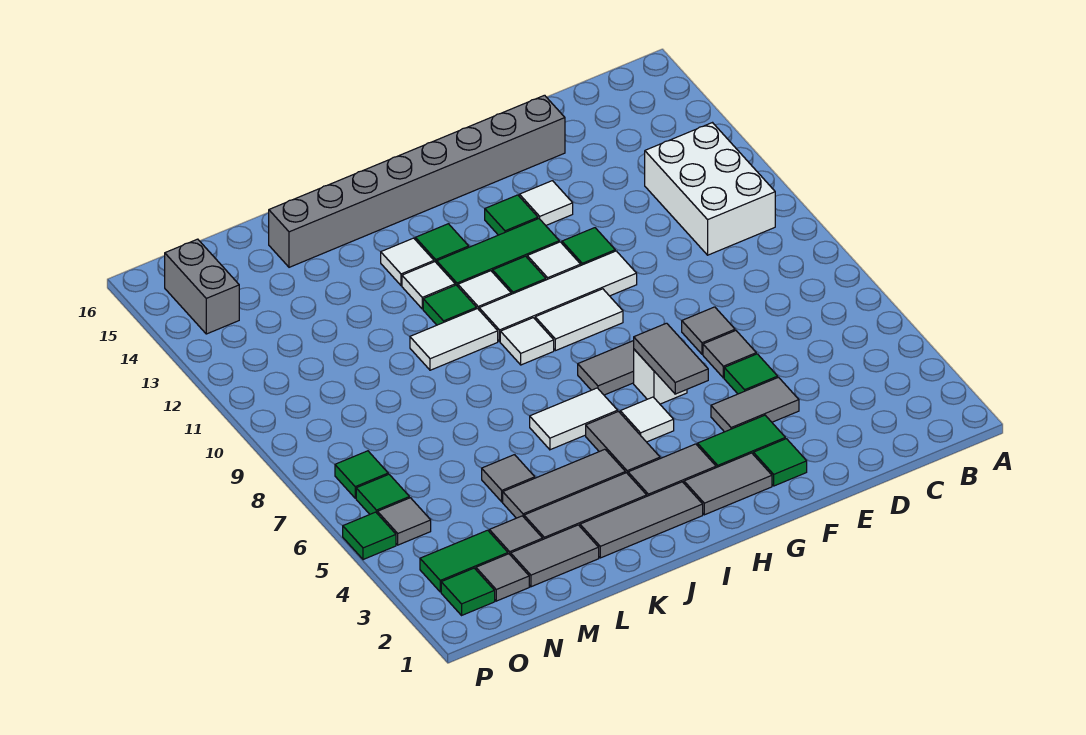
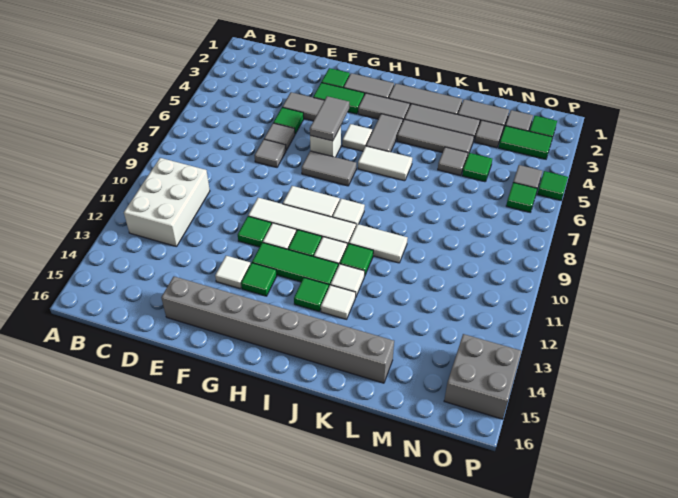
green 1x1 tile [335,451,388,498] -> green 1x1 tile moved to [462,153,492,182]
grey 1x2 brick [165,239,239,334] -> grey 2x2 brick [444,334,521,419]

